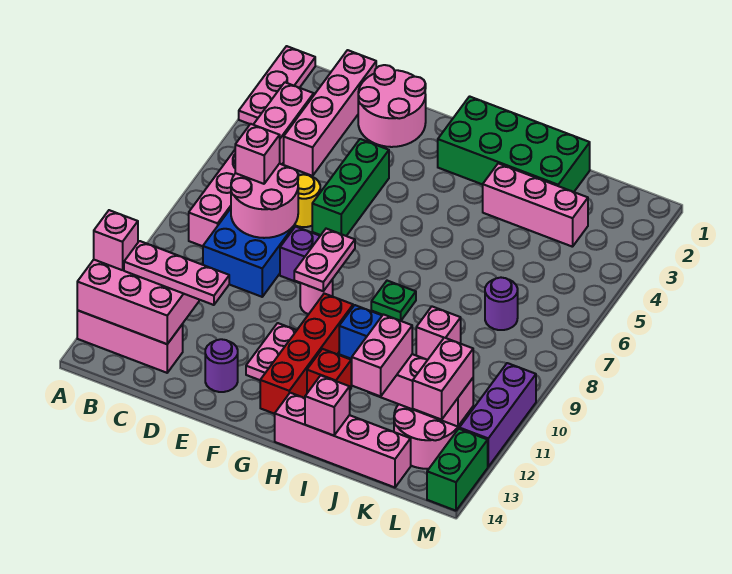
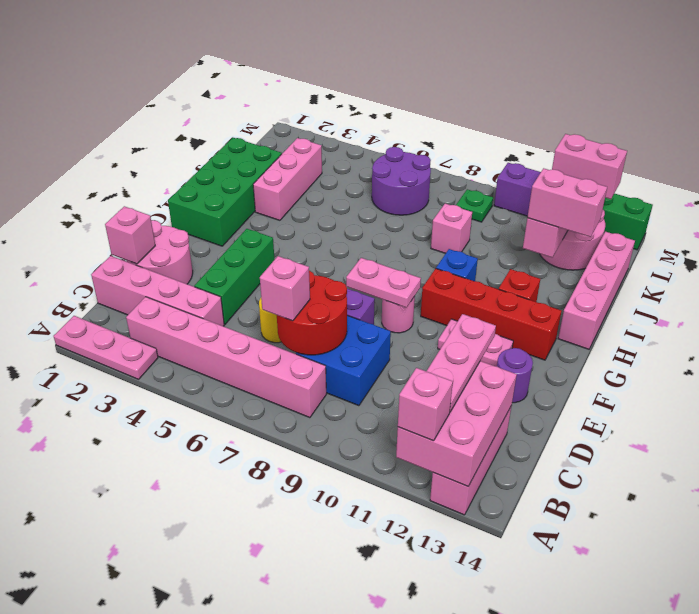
pink 2x2 round brick [231,164,298,238] -> red 2x2 round brick [277,271,347,355]
green 1x3 brick [312,139,389,236] -> green 1x3 brick turned to [194,229,275,324]
green 1x1 plate [371,281,416,321] -> green 1x1 plate moved to [456,189,493,222]
pink 1x1 brick [305,375,350,436] -> pink 1x1 brick moved to [105,206,155,264]
purple 1x1 round brick [485,278,518,330] -> purple 2x2 round brick [372,147,431,215]

